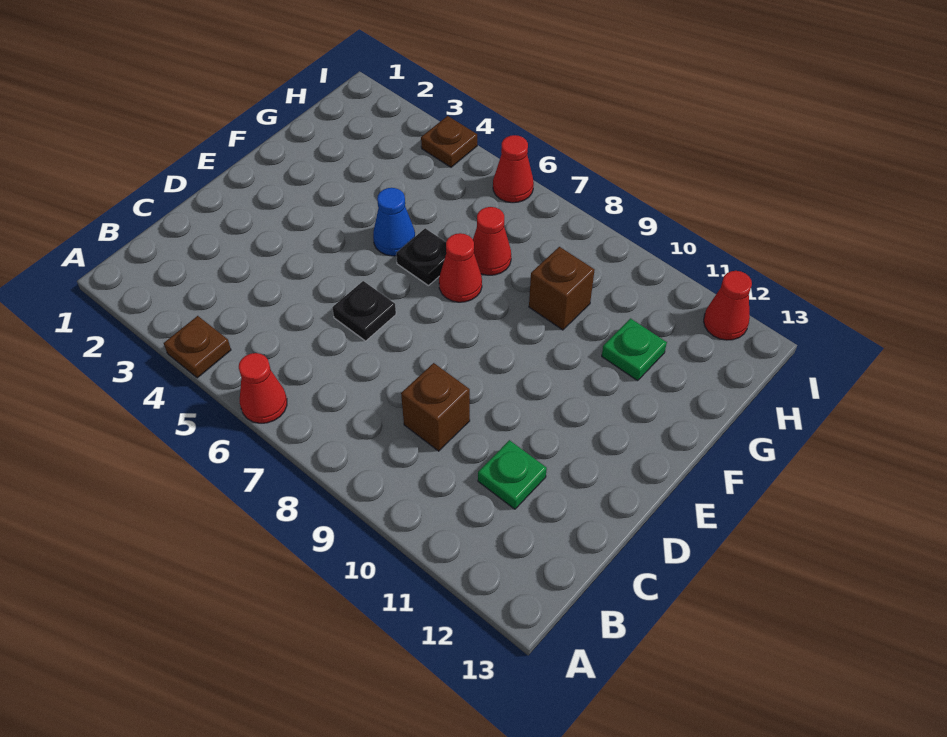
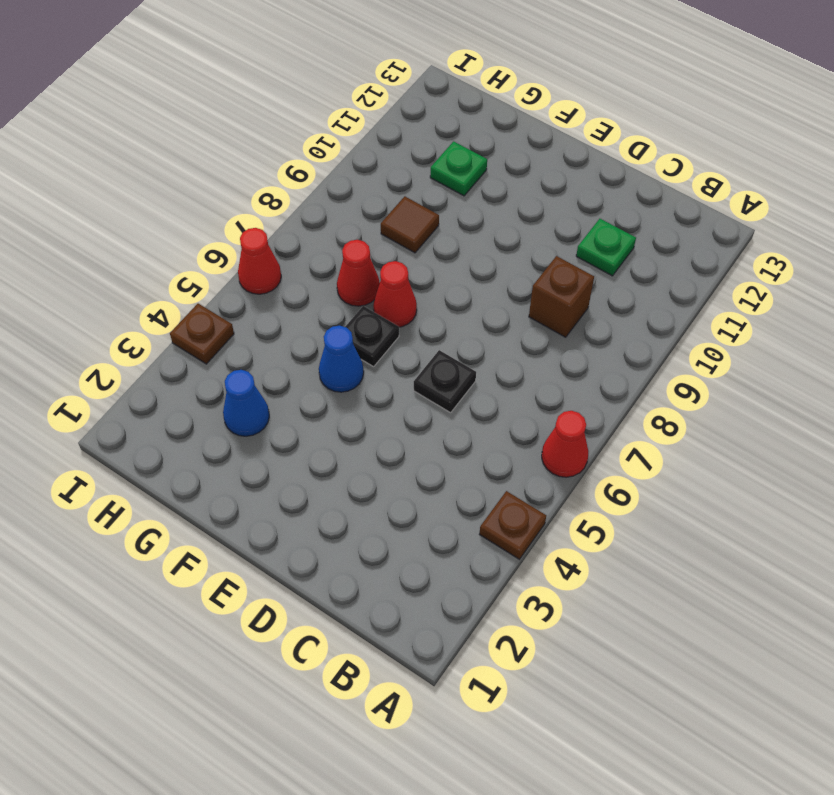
none -> blue 1x1 cone [223,370,269,436]
brown 1x1 brick [529,247,594,330] -> brown 1x1 tile [381,196,439,253]
red 1x1 cone [704,271,752,340] -> none

